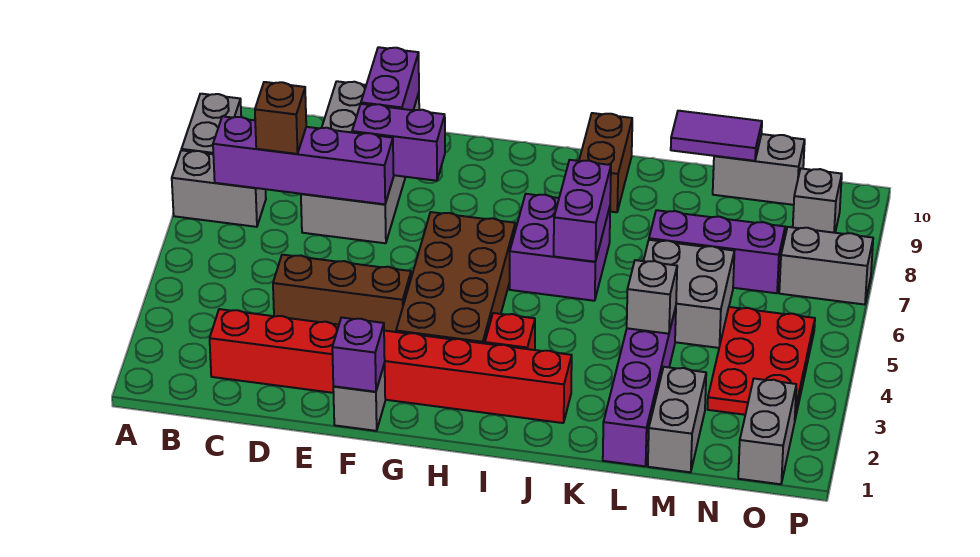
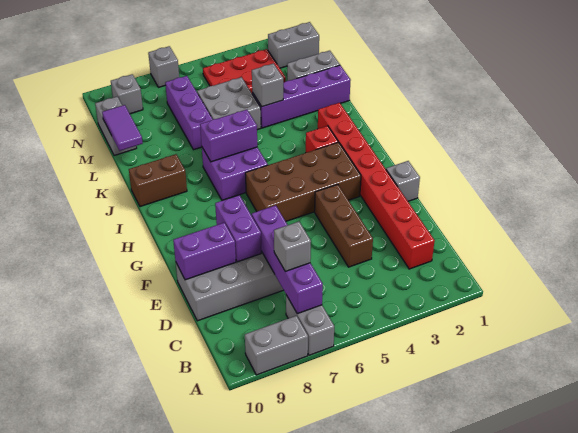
brown 1x1 brick [255,82,306,154] -> grey 1x1 brick [274,222,311,272]
purple 1x1 brick [332,318,385,392] -> none
grey 1x2 brick [779,227,873,305] -> grey 1x1 brick [148,46,179,87]

